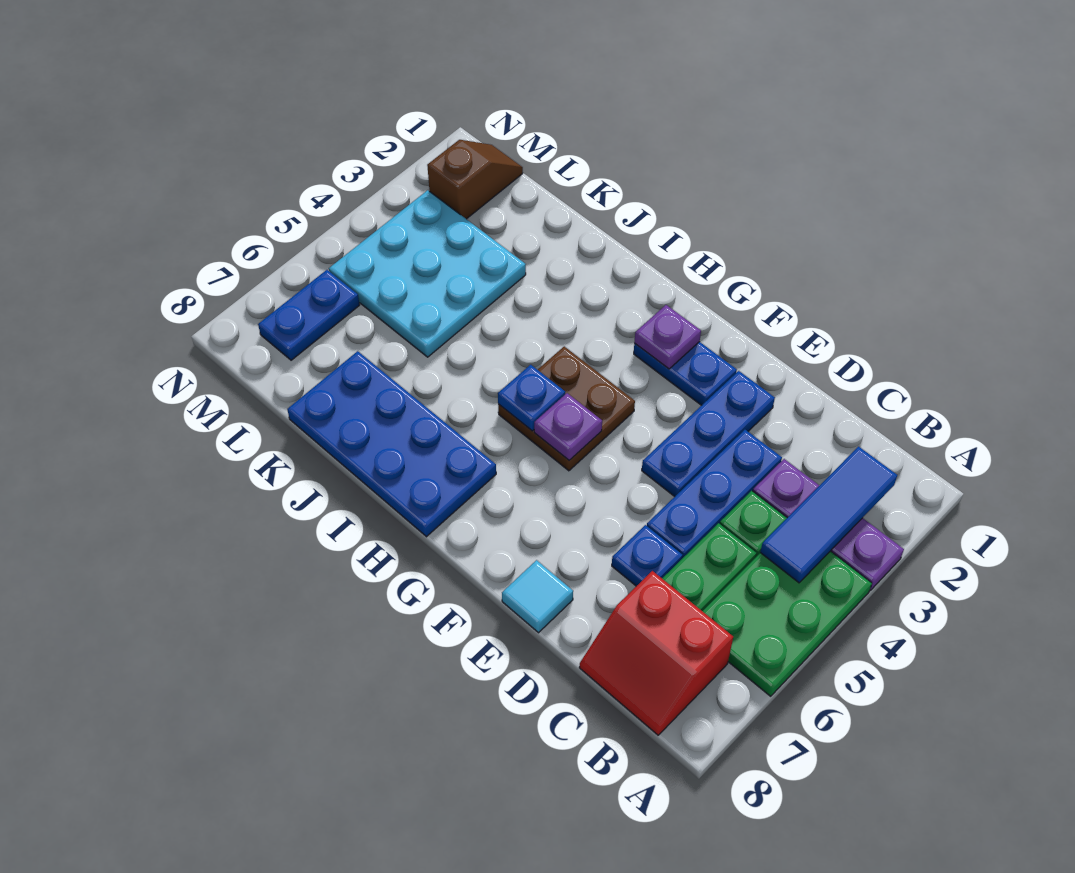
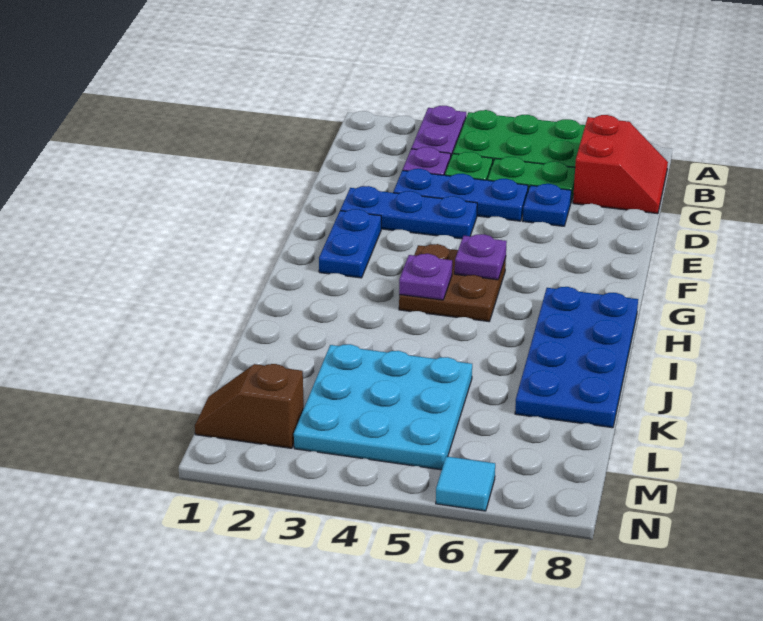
blue 1x3 tile [760,447,897,583] -> none
cyan 1x1 tile [502,560,573,633] -> cyan 1x1 tile moved to [436,456,495,511]
purple 1x1 plate [634,305,701,369] -> purple 1x1 plate moved to [399,254,452,300]
blue 1x1 plate [498,365,565,431] -> none
blue 1x2 plate [258,270,359,360] -> none

